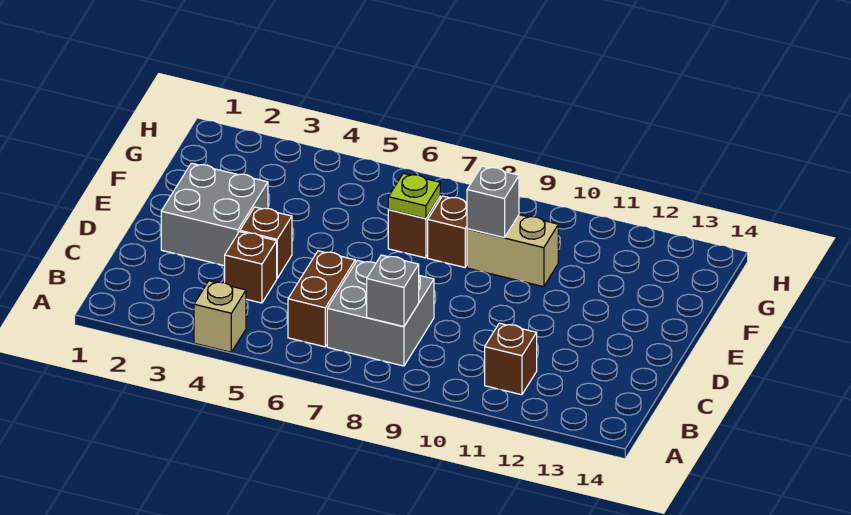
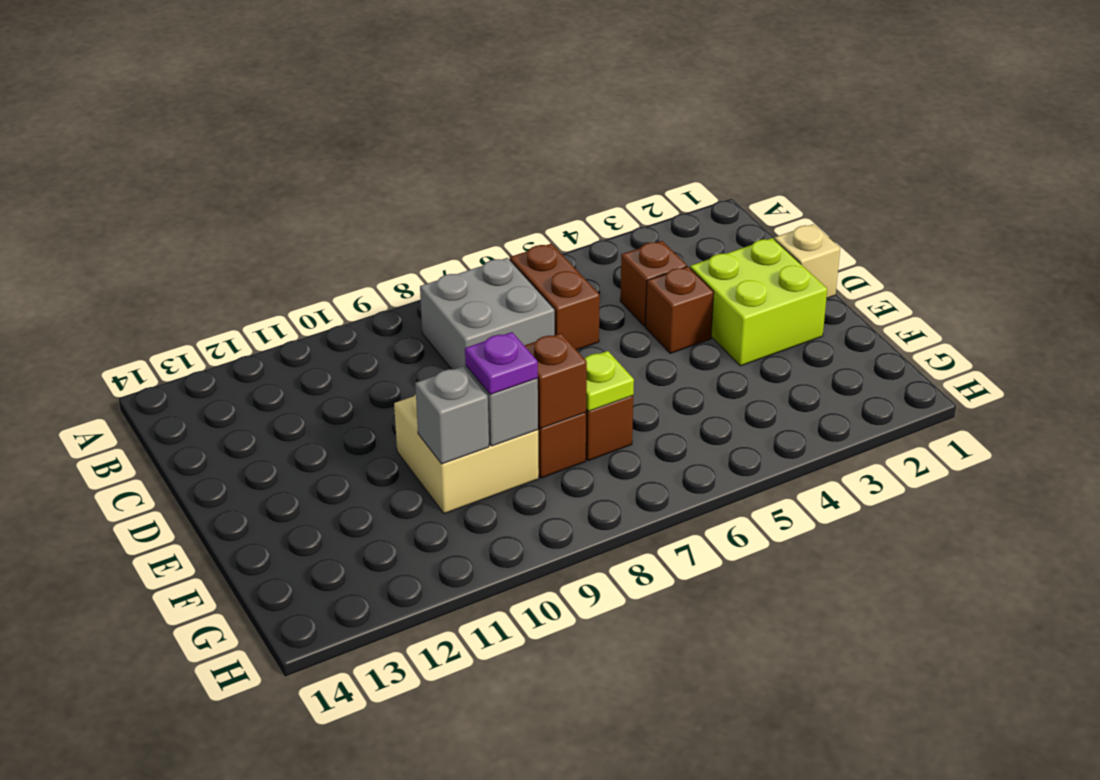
tan 1x1 brick [194,281,246,352] -> tan 1x1 brick moved to [774,224,840,298]
grey 1x1 brick [367,255,419,327] -> grey 1x1 brick moved to [415,367,489,464]
brown 1x1 brick [485,323,537,395] -> brown 1x1 brick moved to [524,333,587,429]
grey 2x2 brick [161,163,268,266] -> lime 2x2 brick [690,238,827,366]
tan 1x2 brick [467,215,558,287] -> tan 2x2 brick [394,395,539,514]
none -> purple 1x1 plate [465,332,538,395]

